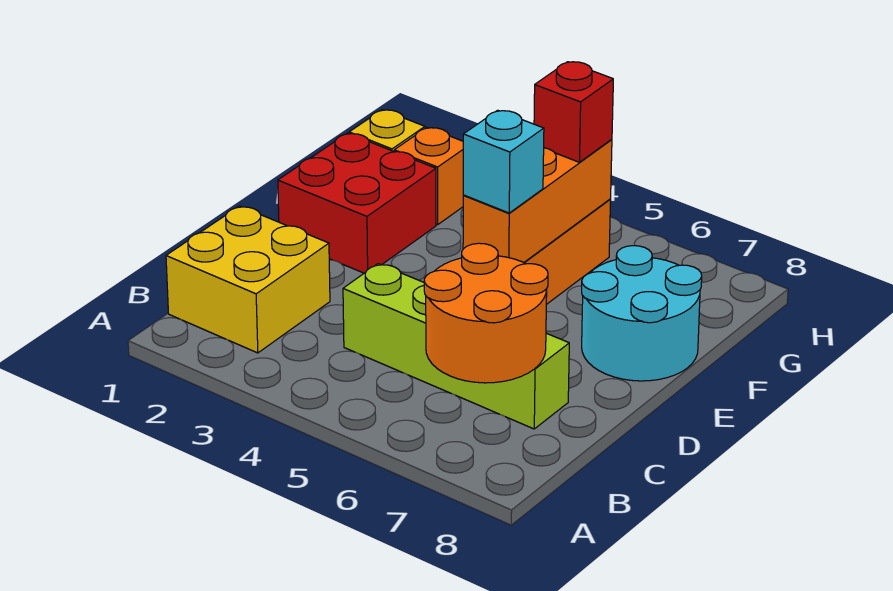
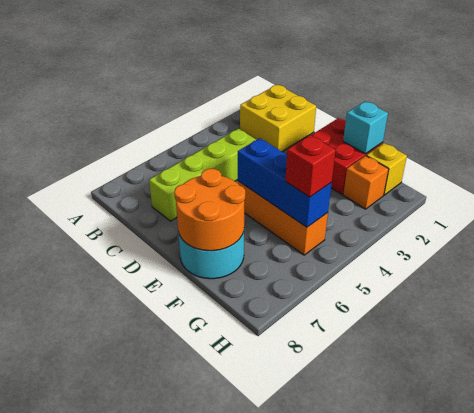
orange 2x2 round brick [424,243,548,383] -> orange 2x2 round brick moved to [174,169,245,251]
orange 1x3 brick [463,139,612,262] -> blue 1x3 brick [238,138,332,227]
cyan 1x1 brick [463,110,544,213] -> cyan 1x1 brick moved to [343,101,388,154]

